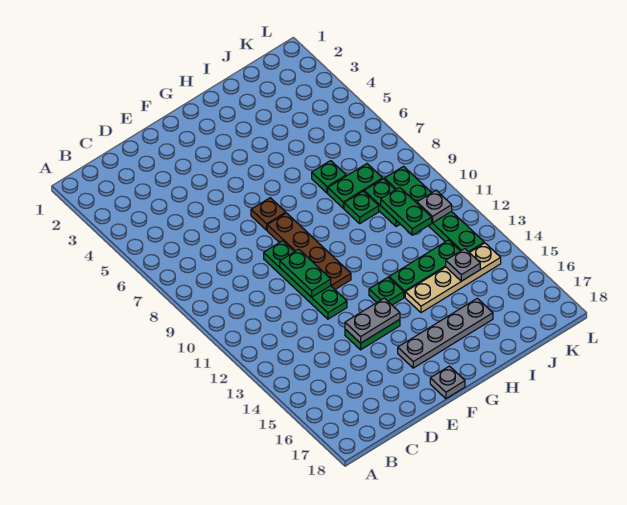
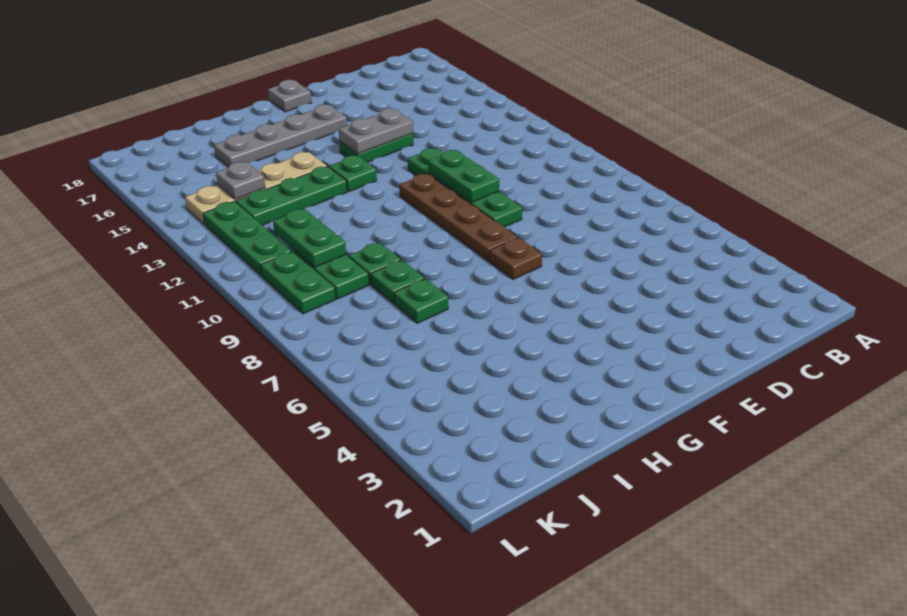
green 1x2 plate [328,164,383,208] -> green 1x1 plate [371,260,424,304]
grey 1x1 plate [417,190,452,223] -> none

